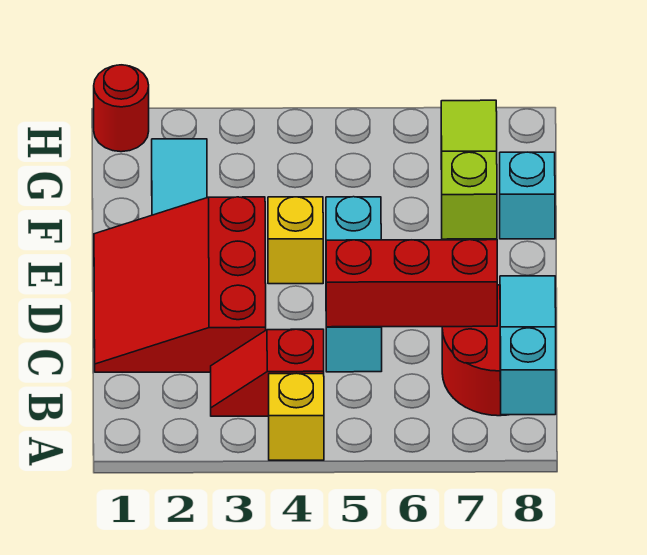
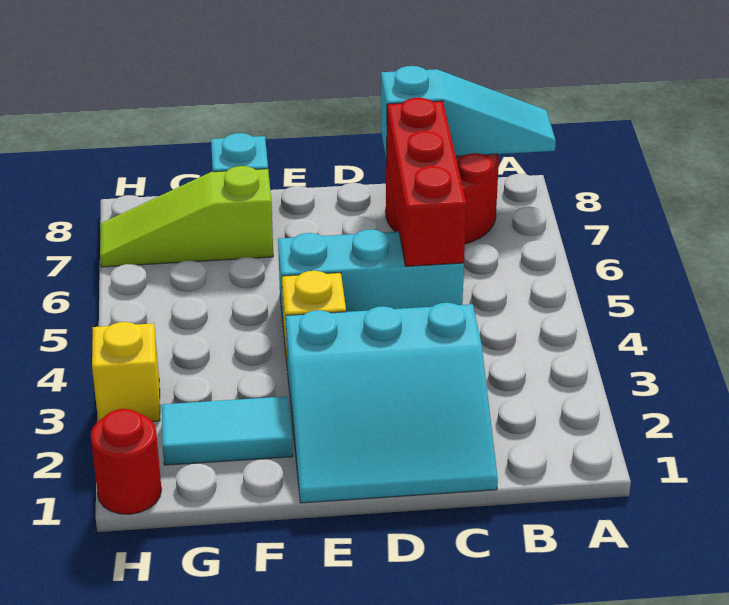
yellow 1x1 brick [269,373,324,460] -> yellow 1x1 brick moved to [92,322,160,421]
cyan 1x3 slope [500,276,556,415] -> cyan 1x3 slope turned to [381,66,556,160]
red 1x2 slope [211,329,324,416] -> none
red 3x3 slope [94,197,266,372] -> cyan 3x3 slope [286,303,498,503]

